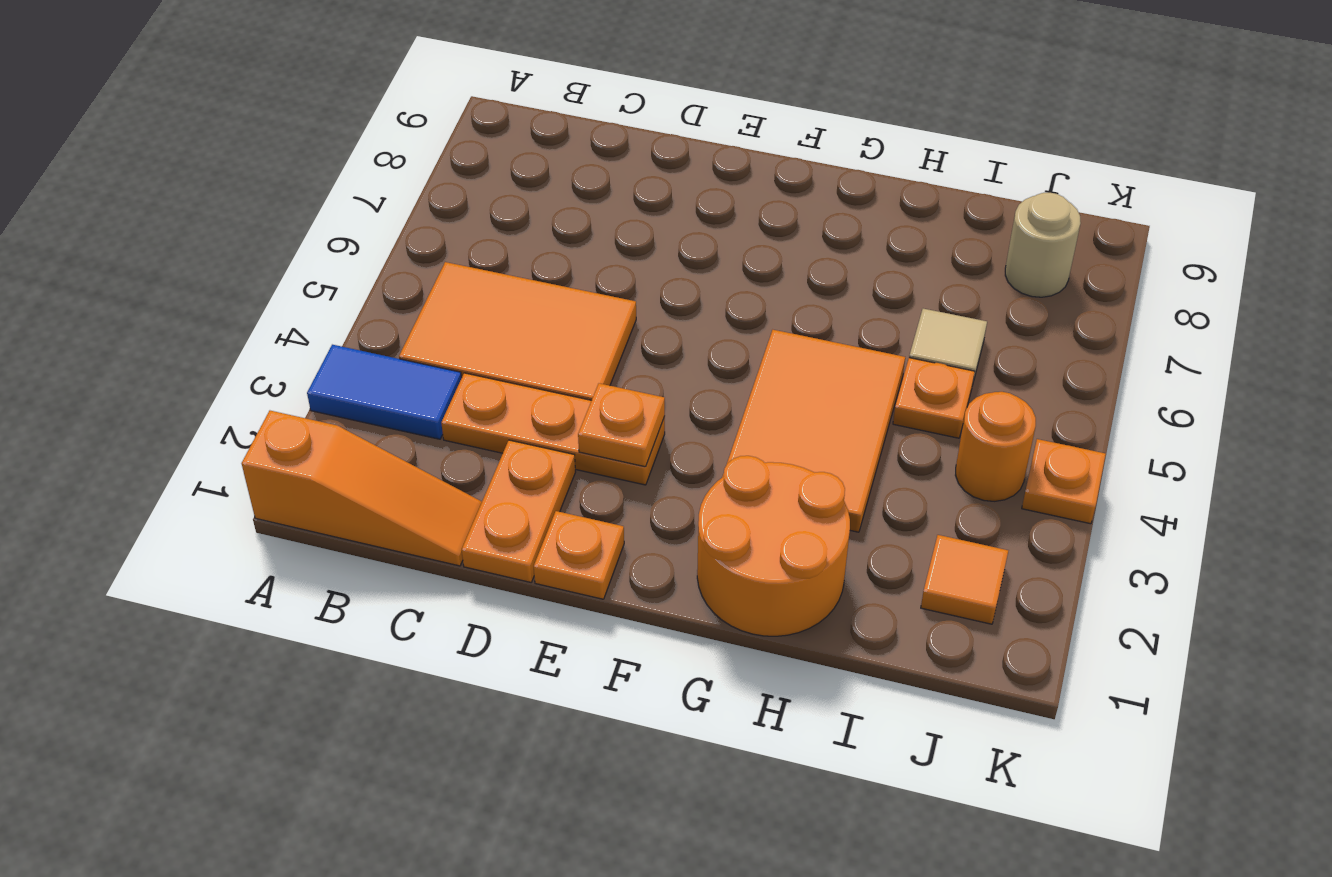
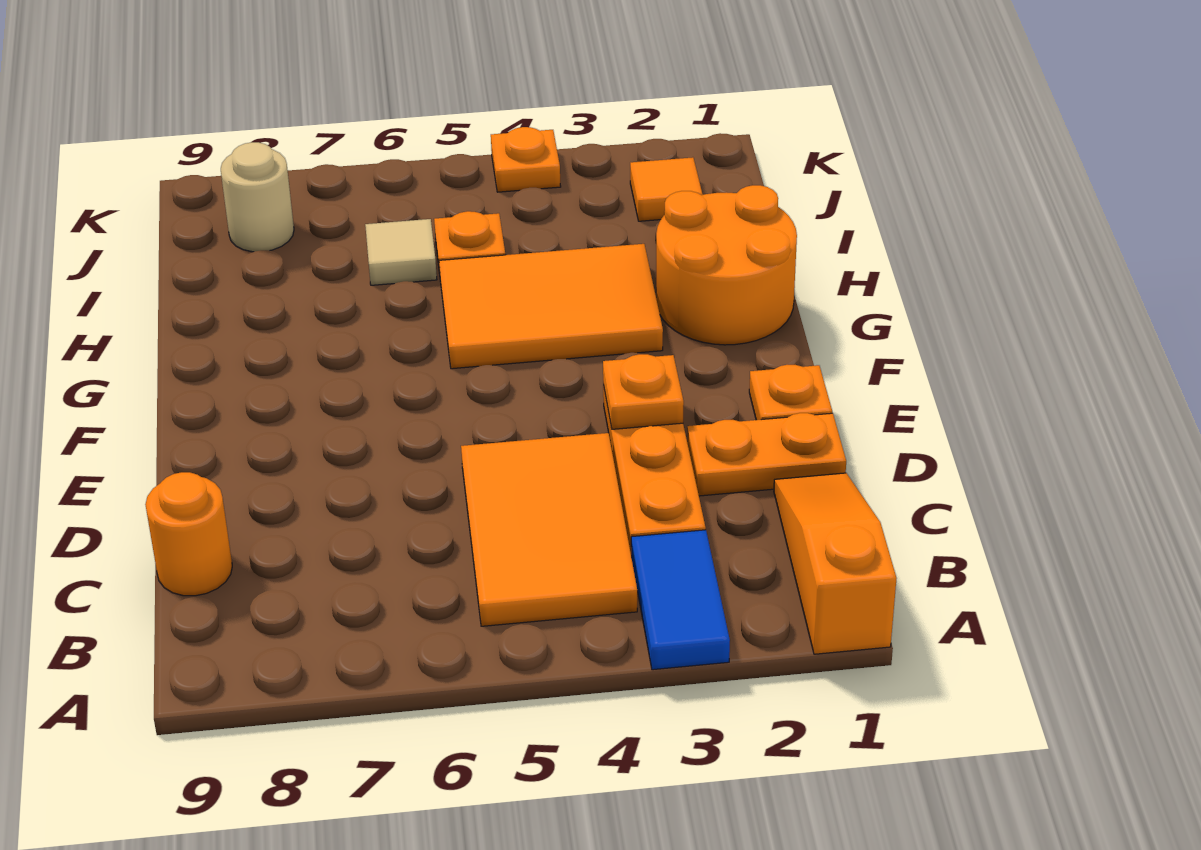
orange 1x1 round brick [956,392,1036,501] -> orange 1x1 round brick moved to [145,472,232,596]

